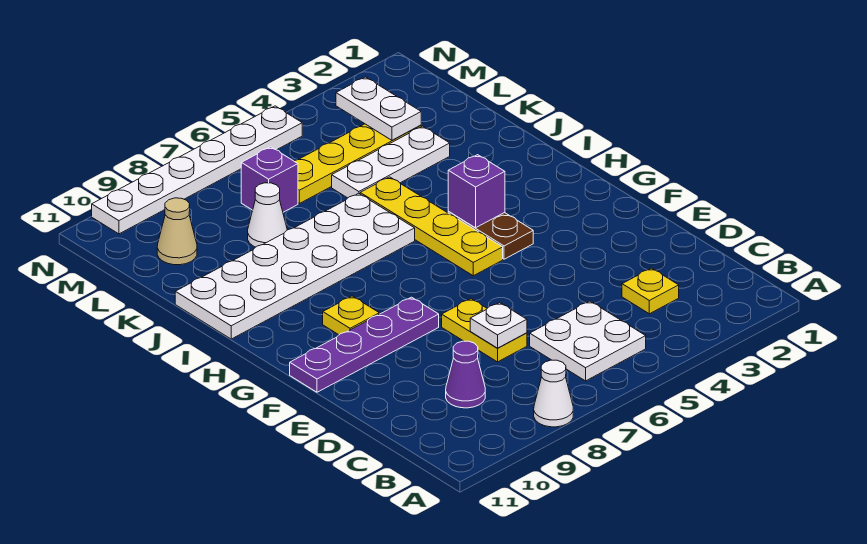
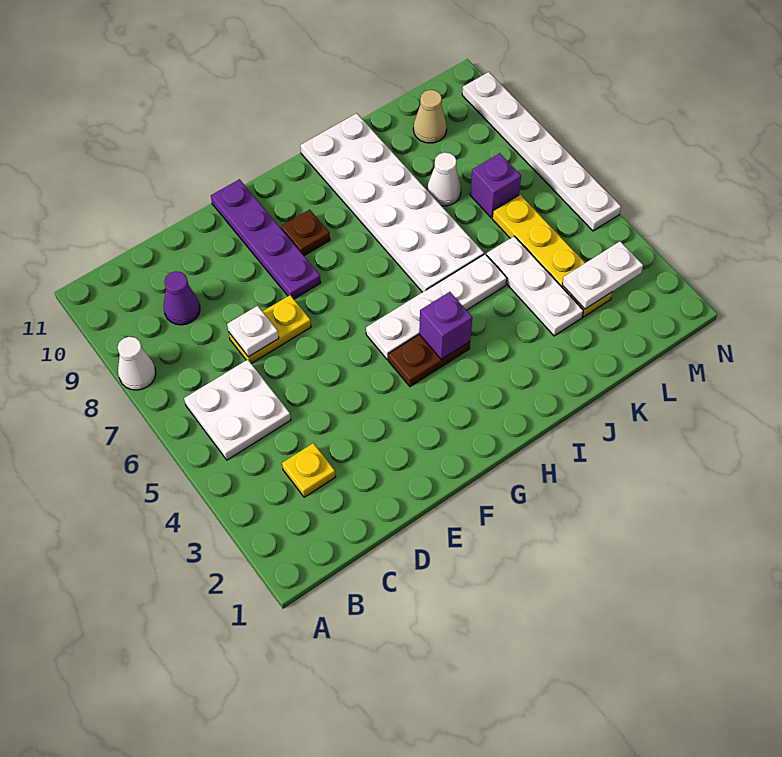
yellow 1x4 plate [360,177,503,276] -> white 1x4 plate [366,254,507,360]
yellow 1x1 plate [323,296,379,335] -> brown 1x1 plate [281,209,330,256]

